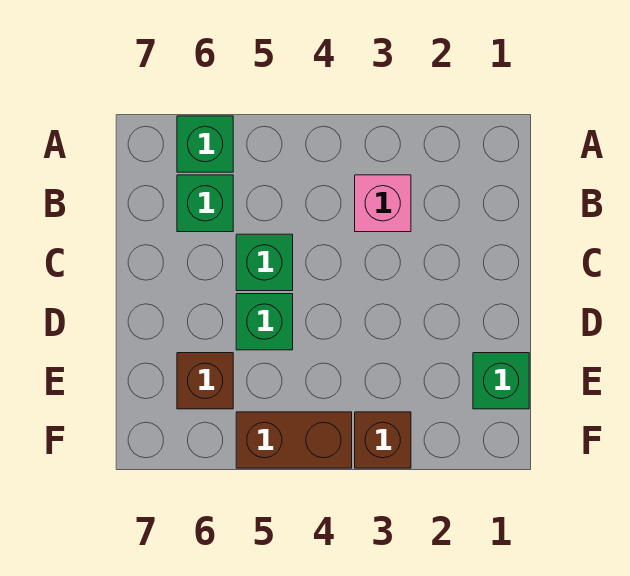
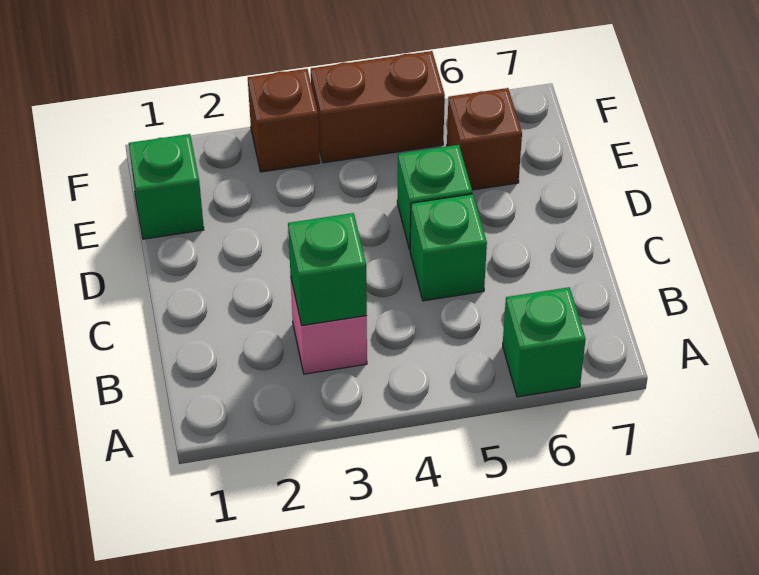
green 1x1 brick [177,175,233,232] -> green 1x1 brick moved to [288,213,367,325]

